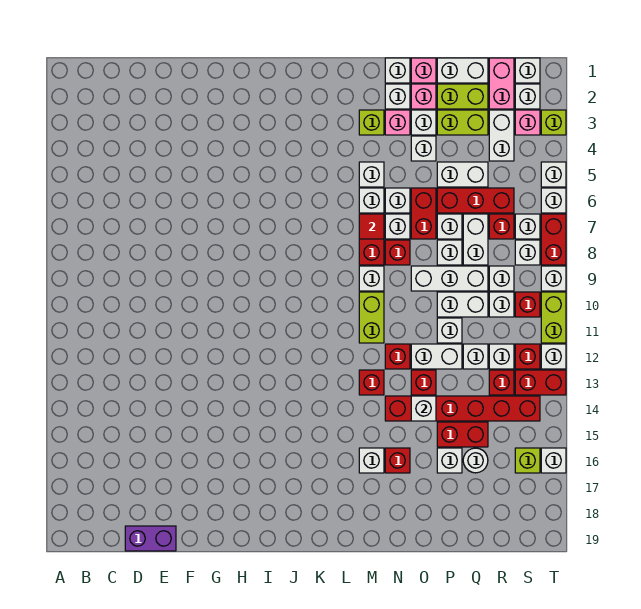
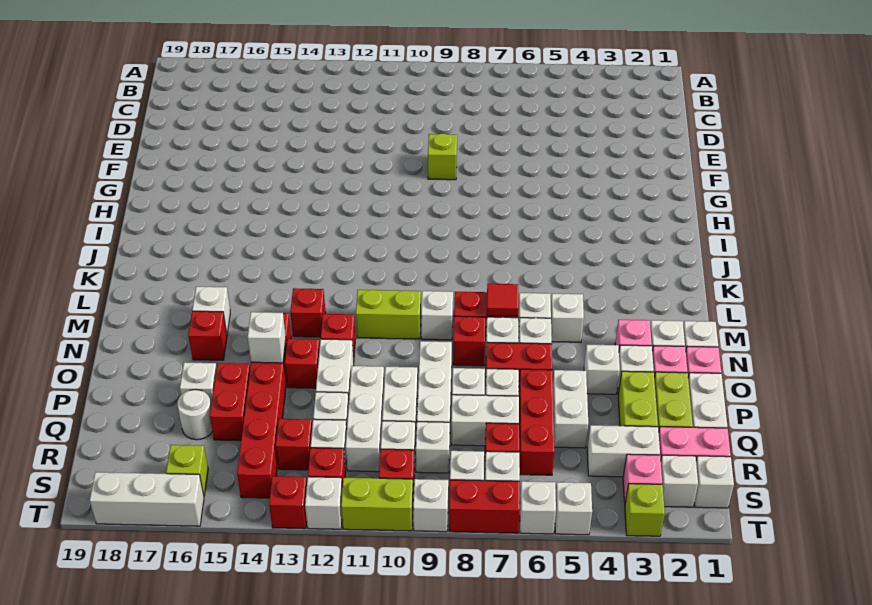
purple 1x2 brick [125,526,176,551] -> none
lime 1x1 brick [359,110,384,135] -> lime 1x1 brick moved to [428,133,457,180]
white 1x1 brick [437,318,462,343] -> white 1x3 brick [346,366,384,472]
red 1x2 brick [515,370,566,395] -> red 1x1 brick [269,476,307,529]
white 1x1 brick [541,448,566,473] -> white 1x3 brick [90,472,204,526]

